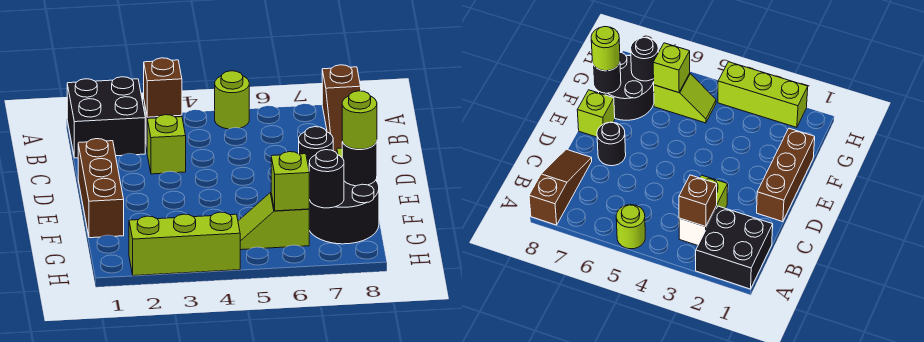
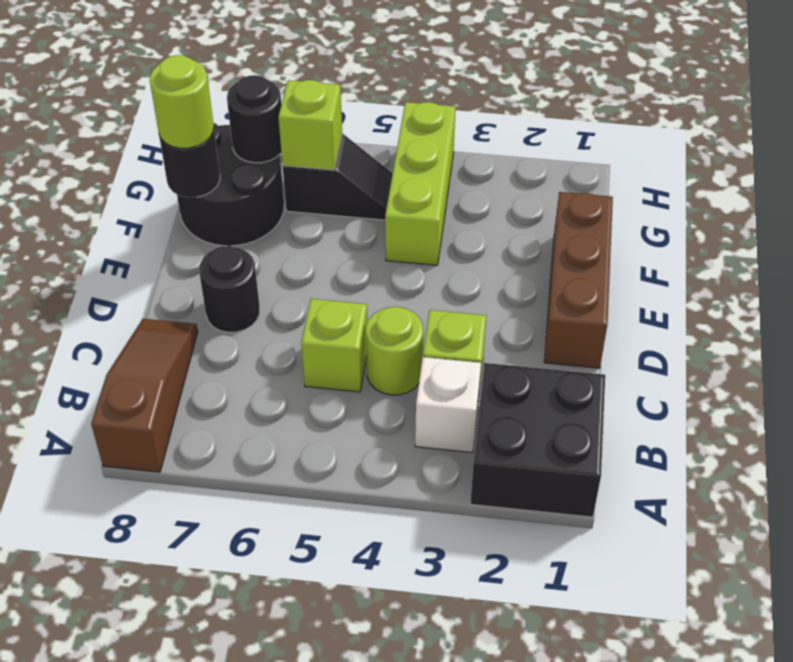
lime 1x1 round brick [215,71,249,129] -> lime 1x1 round brick moved to [366,307,423,395]
brown 1x1 brick [144,58,182,117] -> none
lime 1x1 brick [577,90,615,137] -> lime 1x1 brick moved to [301,299,367,392]
lime 1x2 slope [238,192,309,250] -> black 1x2 slope [283,134,393,220]
lime 1x3 brick [129,212,240,276] -> lime 1x3 brick turned to [385,102,455,265]

